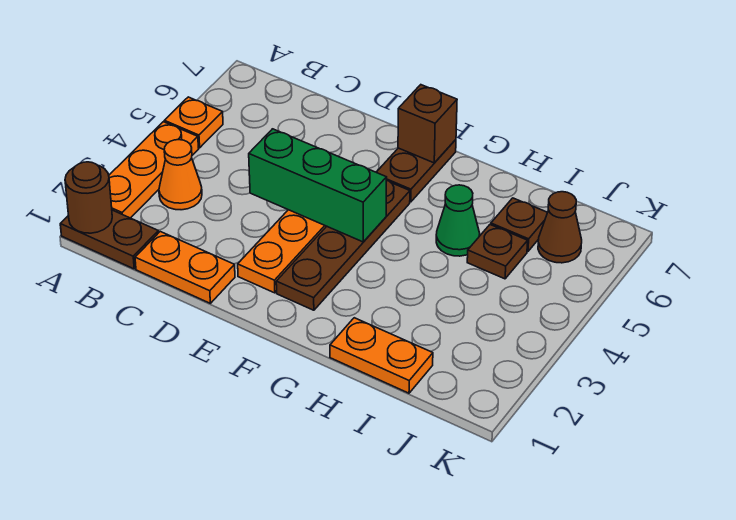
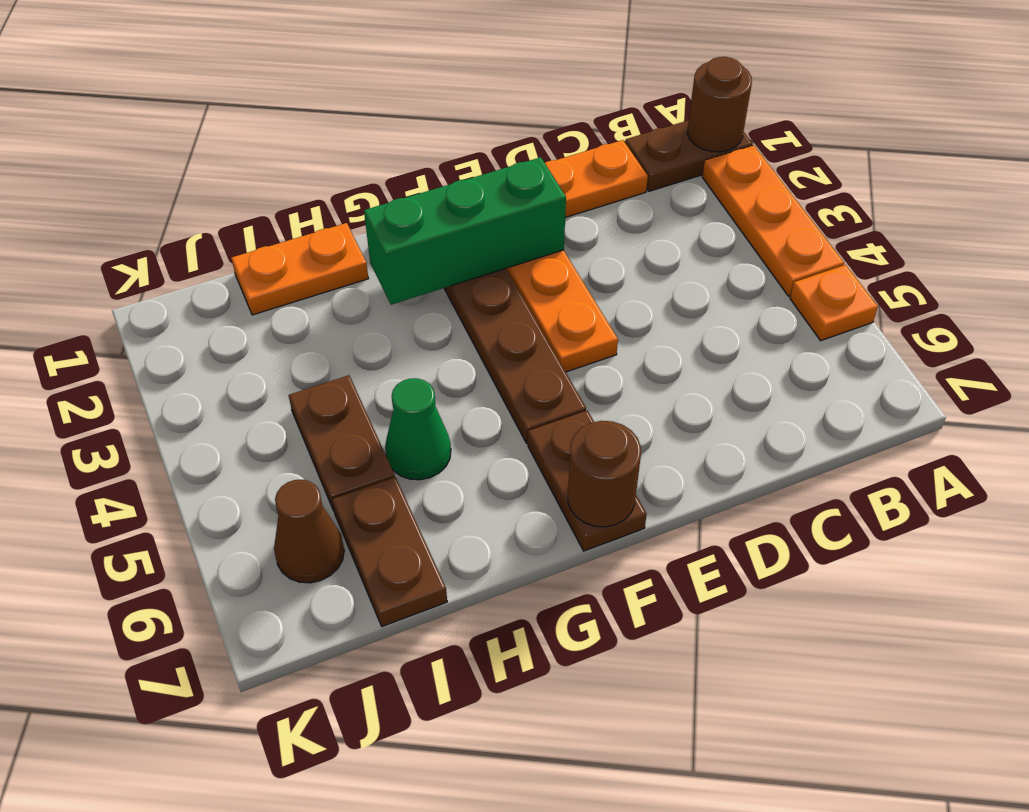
orange 1x1 cone [159,140,202,210] -> none
green 1x3 brick [249,129,387,242] -> green 1x3 brick moved to [364,157,566,305]
brown 1x1 brick [398,85,457,163] -> brown 1x1 round brick [568,421,641,527]
brown 1x1 plate [467,225,528,279] -> brown 1x2 plate [289,375,395,511]
brown 1x1 plate [491,198,547,252] -> brown 1x2 plate [332,477,447,627]

